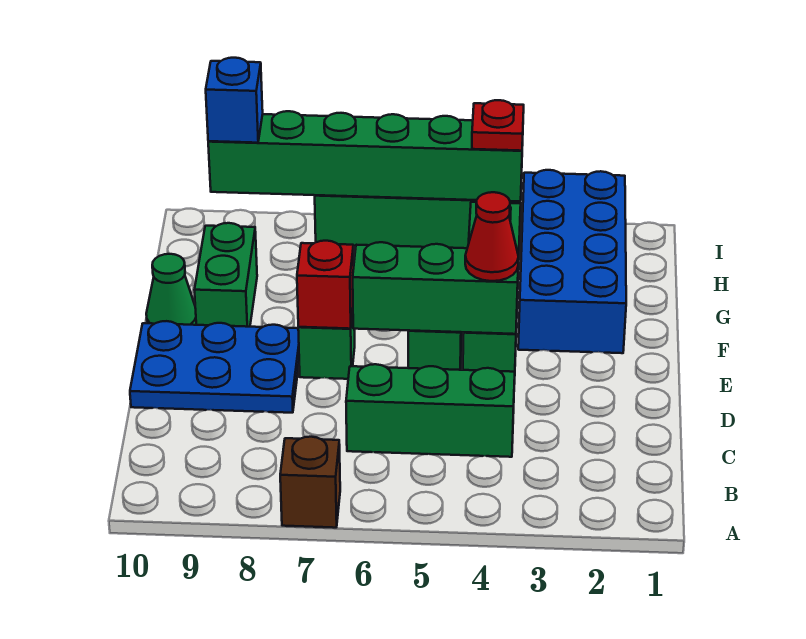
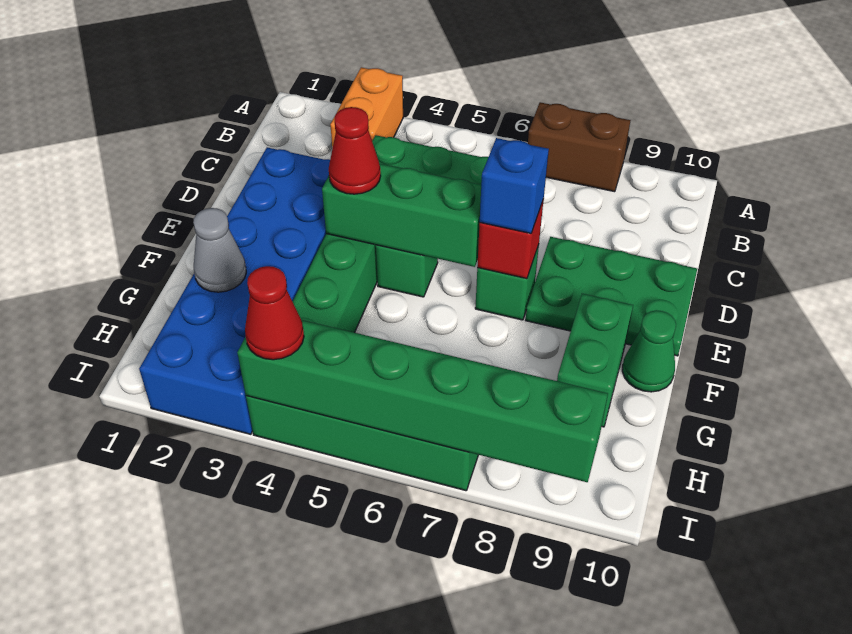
none -> orange 1x2 brick [330,67,403,148]
brown 1x1 brick [280,437,340,528] -> brown 1x2 brick [528,102,631,192]
blue 2x3 plate [130,321,299,413] -> green 2x3 plate [526,237,697,356]
blue 2x4 brick [518,170,626,353] -> blue 2x6 brick [139,147,330,434]
none -> grey 1x1 cone [193,208,246,292]
red 1x1 plate [472,100,524,151] -> red 1x1 cone [245,266,304,360]
blue 1x1 brick [206,58,263,143] -> blue 1x1 brick moved to [480,138,549,233]

